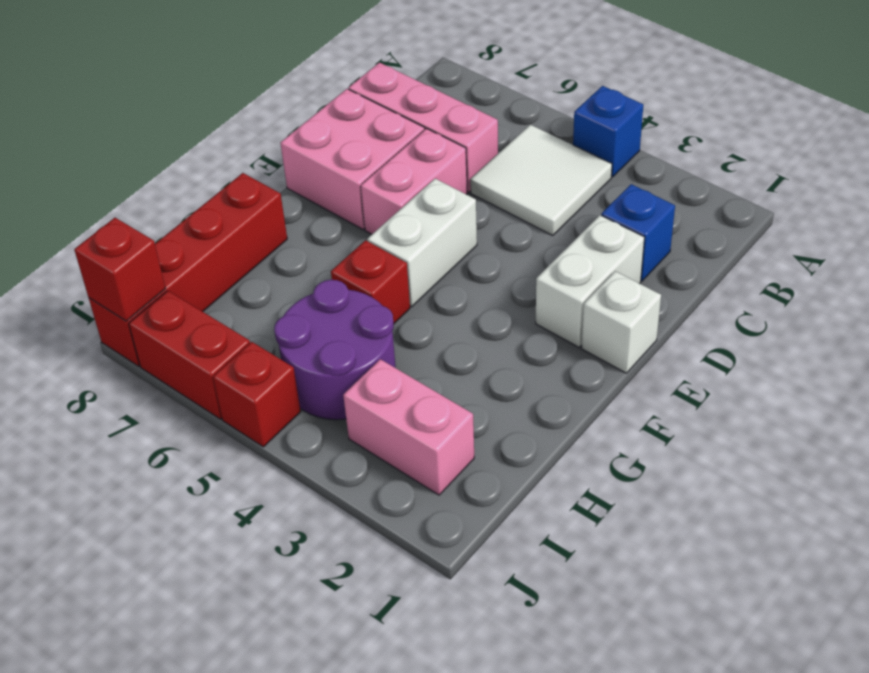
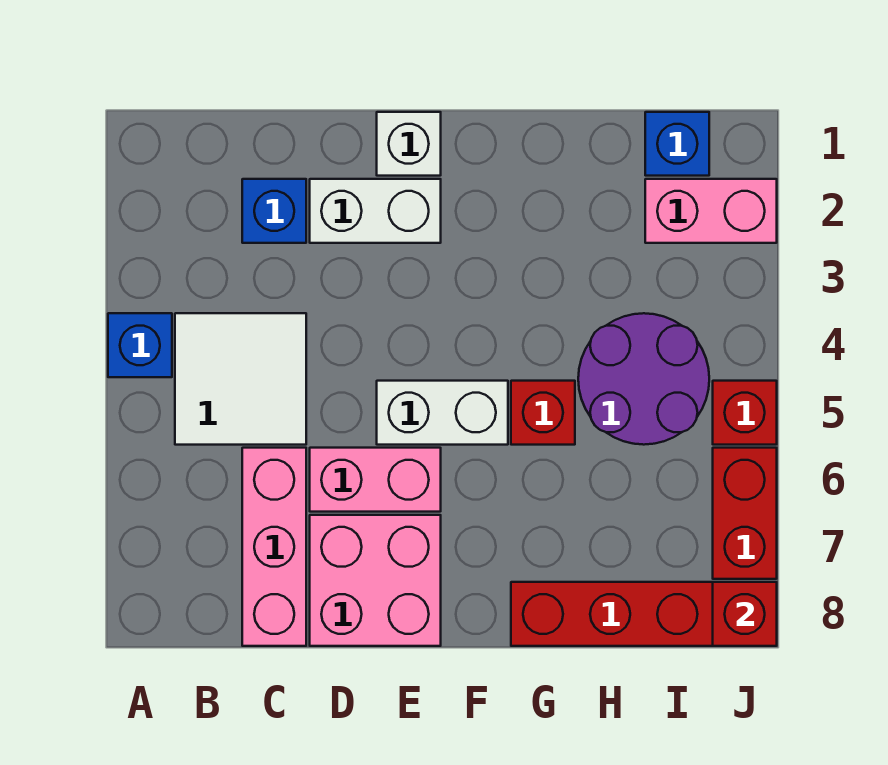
none -> blue 1x1 brick [645,112,709,176]
pink 1x2 brick [343,359,474,495] -> pink 1x2 brick turned to [645,179,777,243]

